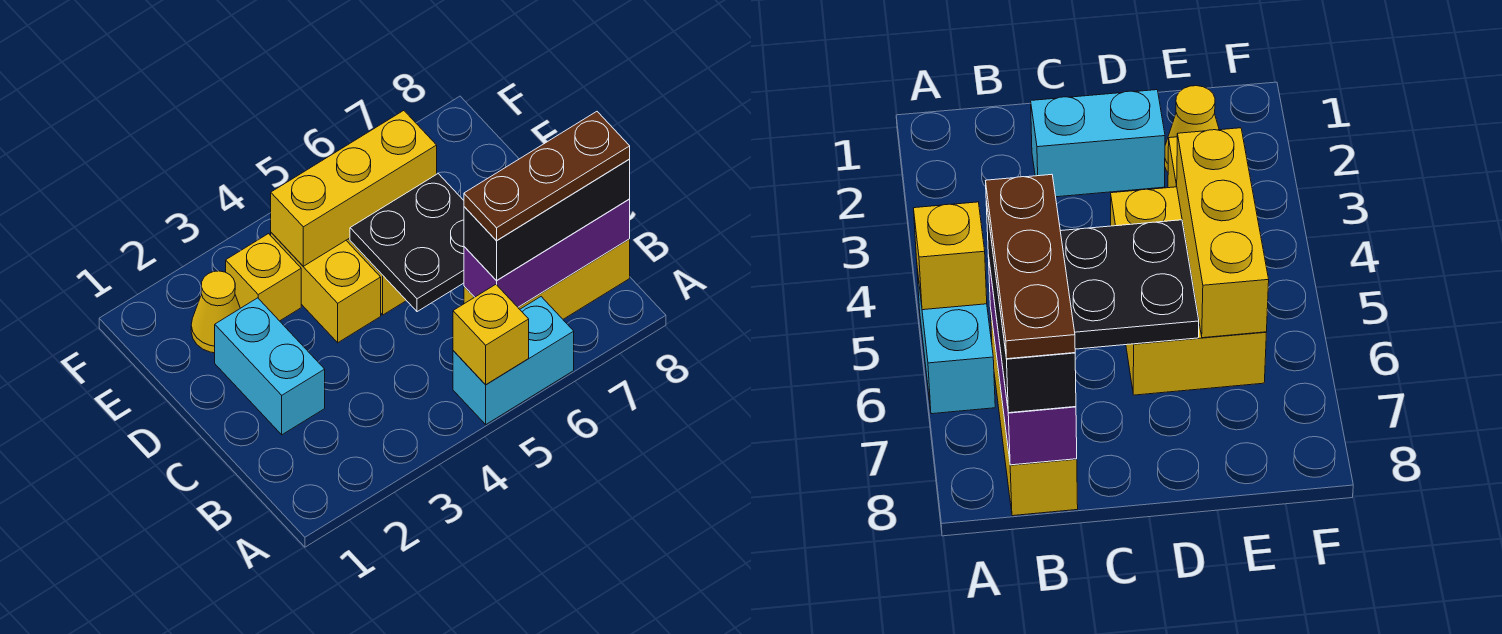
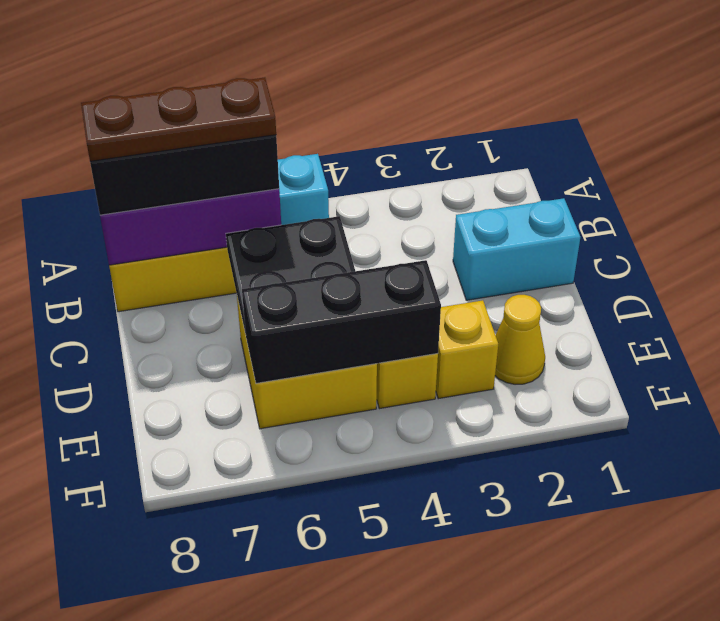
yellow 1x1 brick [453,285,529,385] -> none
cyan 1x2 brick [215,298,325,435] -> cyan 1x2 brick turned to [453,198,580,300]
yellow 1x3 brick [271,111,437,266] -> black 1x3 brick [242,260,441,383]

